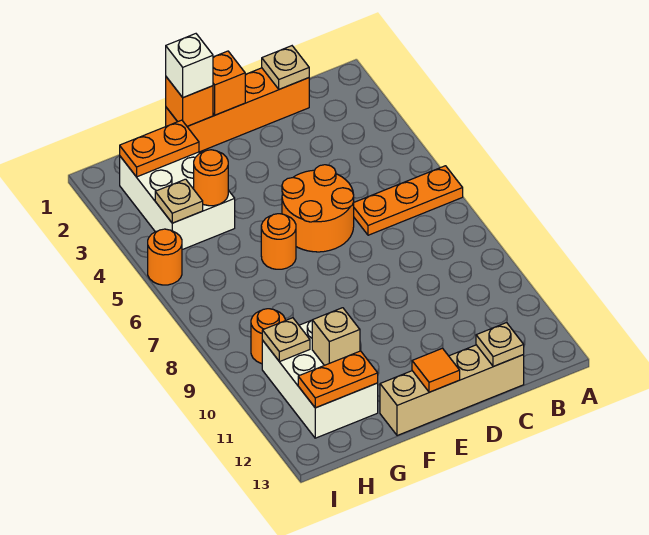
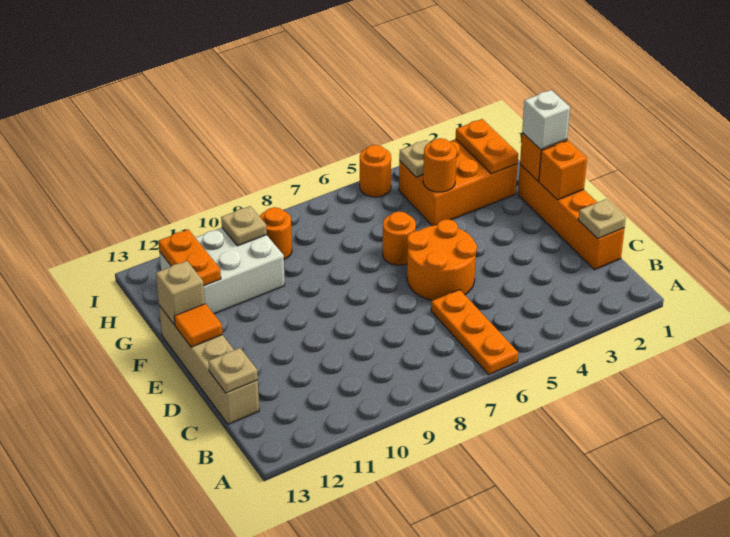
white 2x3 brick [120,152,235,250] -> orange 2x3 brick [399,139,518,226]
tan 1x1 brick [312,308,360,365] -> tan 1x1 brick moved to [156,261,205,325]

